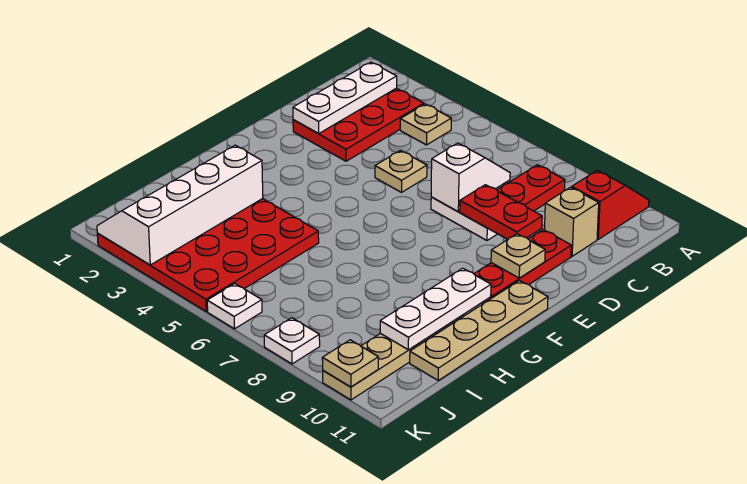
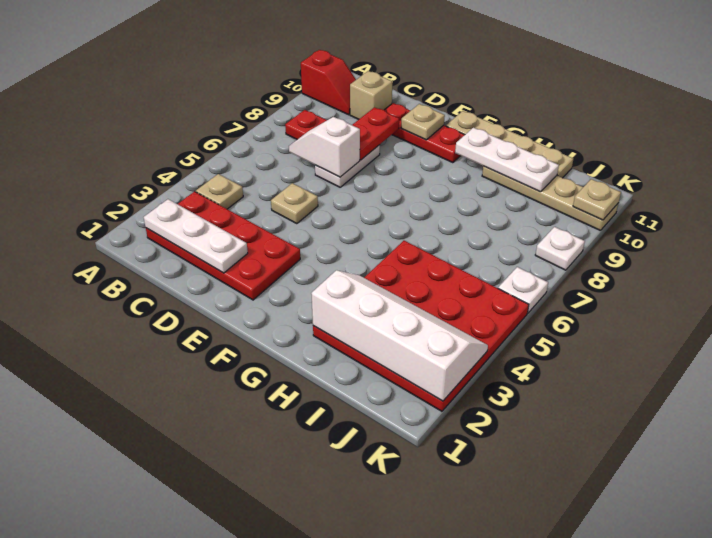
red 1x2 slope [572,170,649,239] -> red 1x2 slope turned to [301,50,356,115]
red 2x3 plate [293,88,424,161] -> red 2x4 plate [146,192,300,300]
white 2x4 slope [97,145,263,265] -> white 2x4 slope turned to [311,270,488,401]

